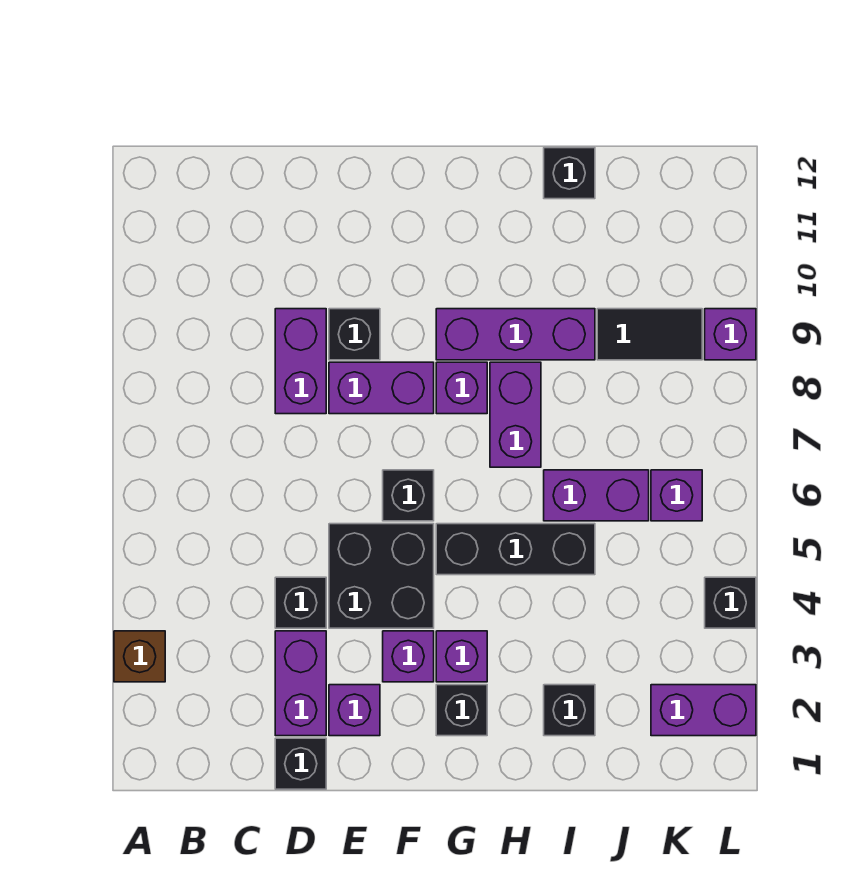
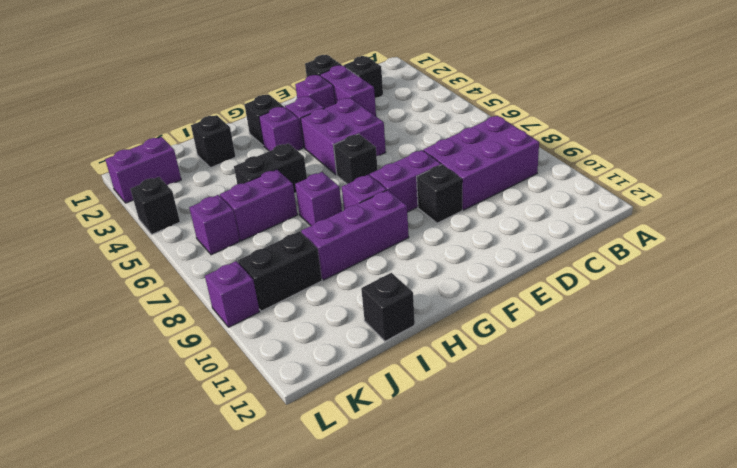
brown 1x1 brick [114,631,165,682] -> none
black 1x1 brick [275,577,326,628] -> black 1x1 brick moved to [344,56,383,98]
purple 1x2 brick [275,309,326,414] -> purple 2x3 brick [423,116,539,210]
black 2x2 brick [329,524,434,628] -> purple 2x2 brick [301,98,386,175]
black 1x3 brick [436,524,595,575] -> black 1x2 brick [234,143,307,194]
purple 1x2 brick [490,362,541,467] -> purple 1x1 brick [295,172,342,226]
black 1x2 tile [597,309,702,360] -> black 1x2 brick [238,231,322,311]

